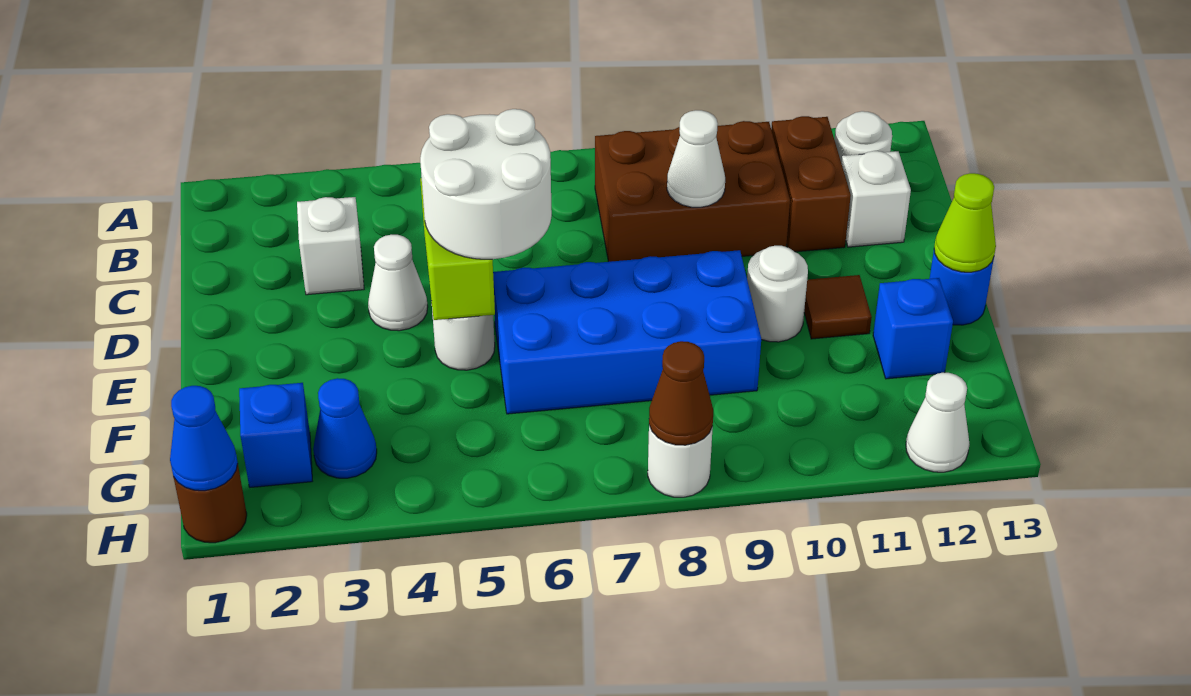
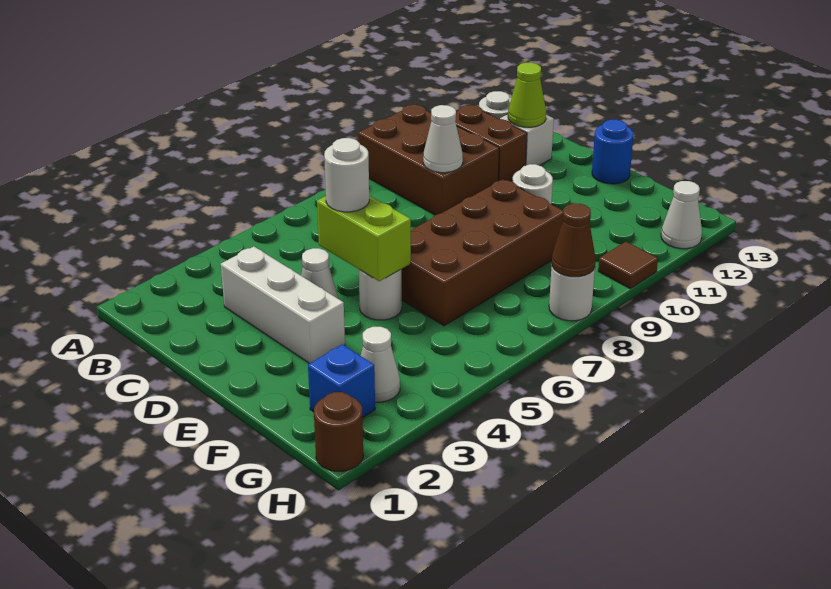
brown 2x3 brick [595,121,790,262] -> brown 2x3 brick turned to [358,105,499,215]
white 1x1 brick [297,197,364,295] -> white 1x3 brick [221,246,345,364]
white 2x2 round brick [420,109,552,259] -> white 1x1 round brick [324,138,369,212]
blue 2x4 brick [493,250,761,414] -> brown 2x4 brick [402,179,563,326]
brown 1x1 tile [804,275,872,339] -> brown 1x1 tile moved to [598,241,658,288]
lime 1x1 cone [934,173,996,272] -> lime 1x1 cone moved to [508,63,546,127]
blue 1x1 brick [873,278,953,379] -> none
blue 1x1 cone [313,378,377,478] -> white 1x1 cone [361,327,400,402]
blue 1x1 cone [170,386,238,491] -> none

